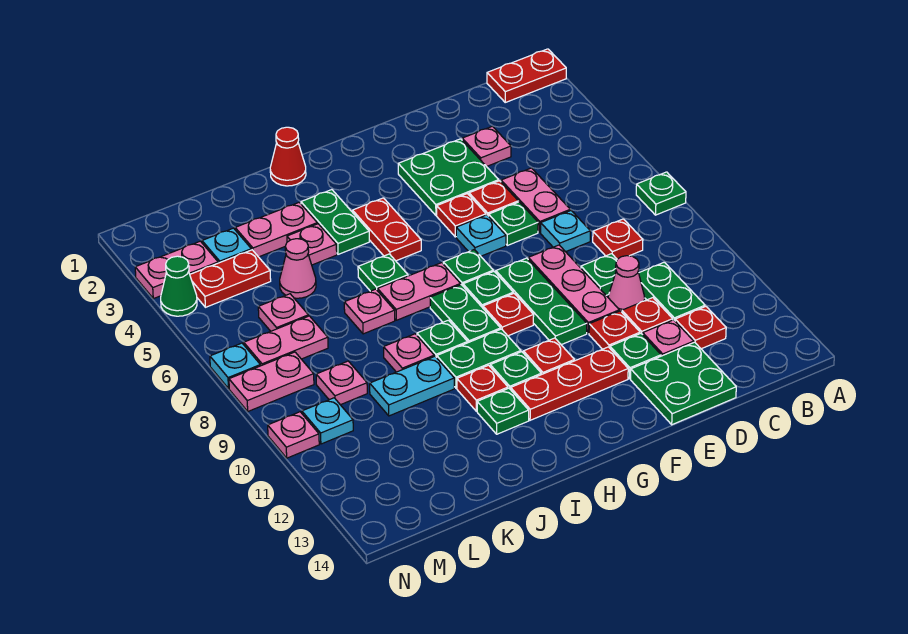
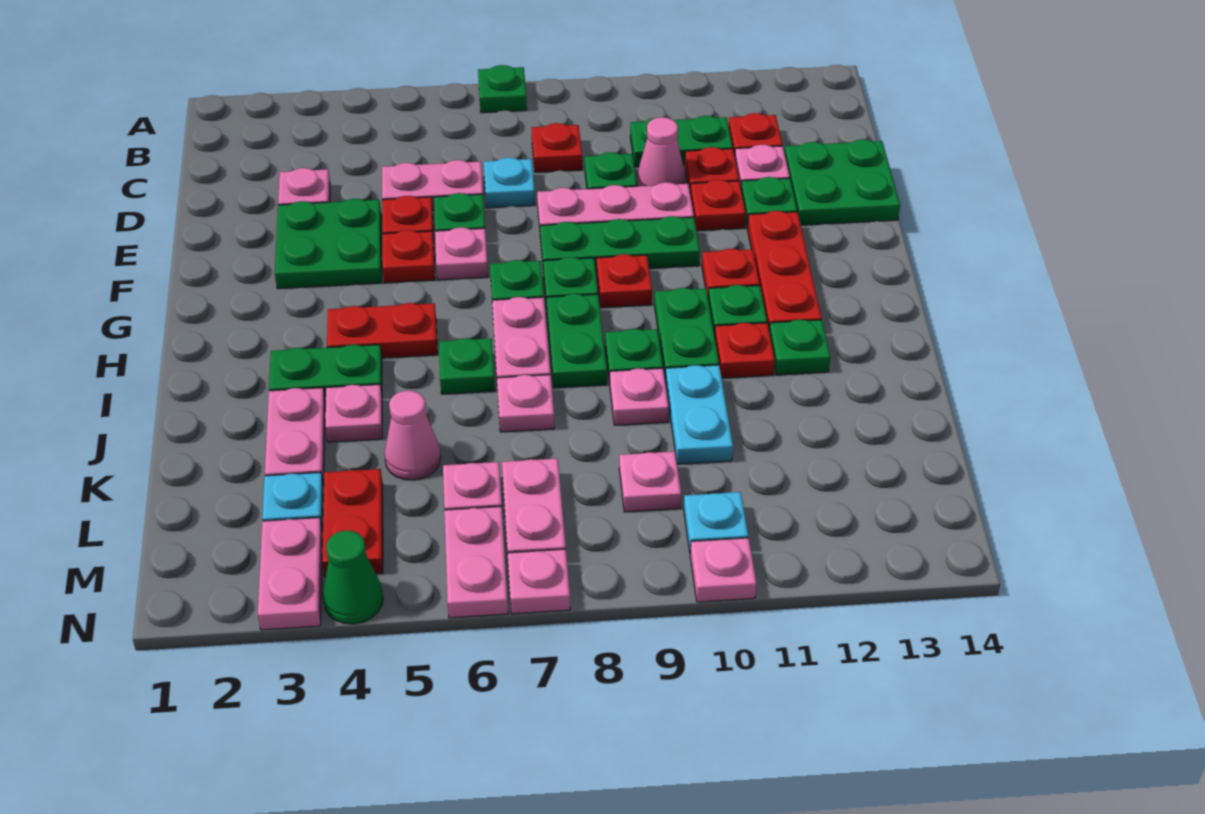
red 1x2 plate [487,49,566,102] -> none
cyan 1x1 plate [456,215,506,256] -> pink 1x1 plate [435,227,488,280]
green 1x2 plate [430,285,501,343] -> green 1x2 plate turned to [547,294,607,388]
red 1x1 cone [270,127,306,186] -> none
pink 1x2 plate [229,352,314,411] -> pink 1x2 plate moved to [444,507,508,618]
cyan 1x1 plate [210,343,260,389] -> pink 1x1 plate [507,549,570,614]

